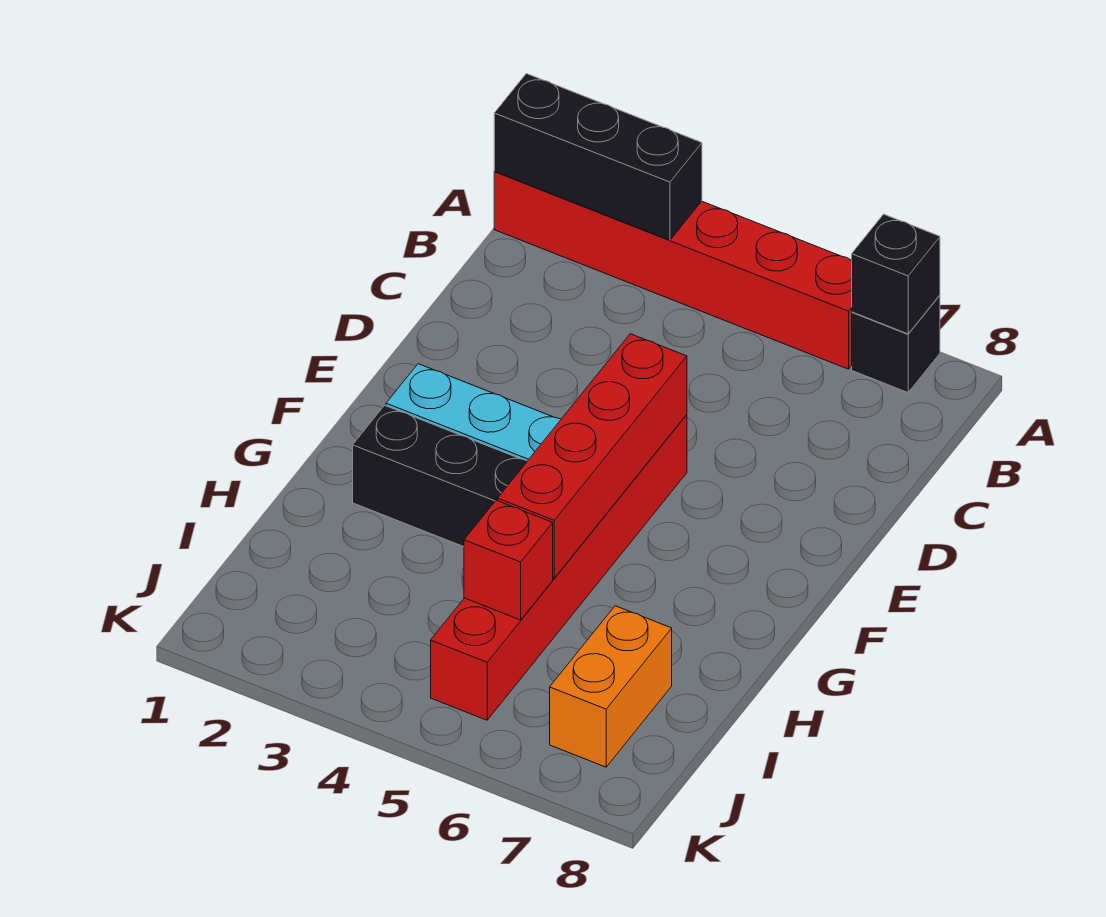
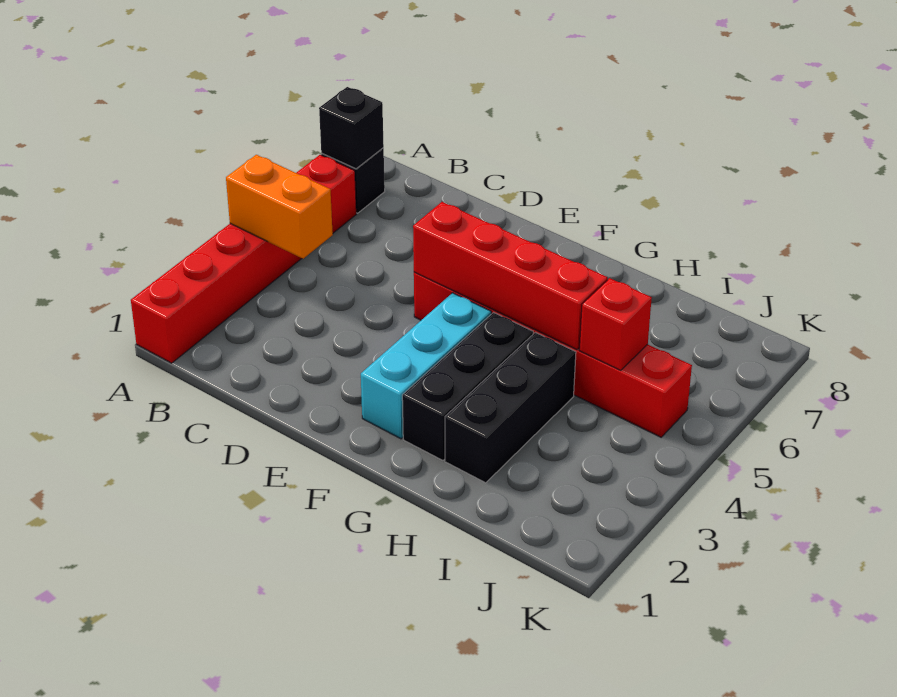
black 1x3 brick [494,74,702,240] -> black 1x3 brick moved to [445,332,576,483]
orange 1x2 brick [550,606,672,767] -> orange 1x2 brick moved to [226,155,333,259]

